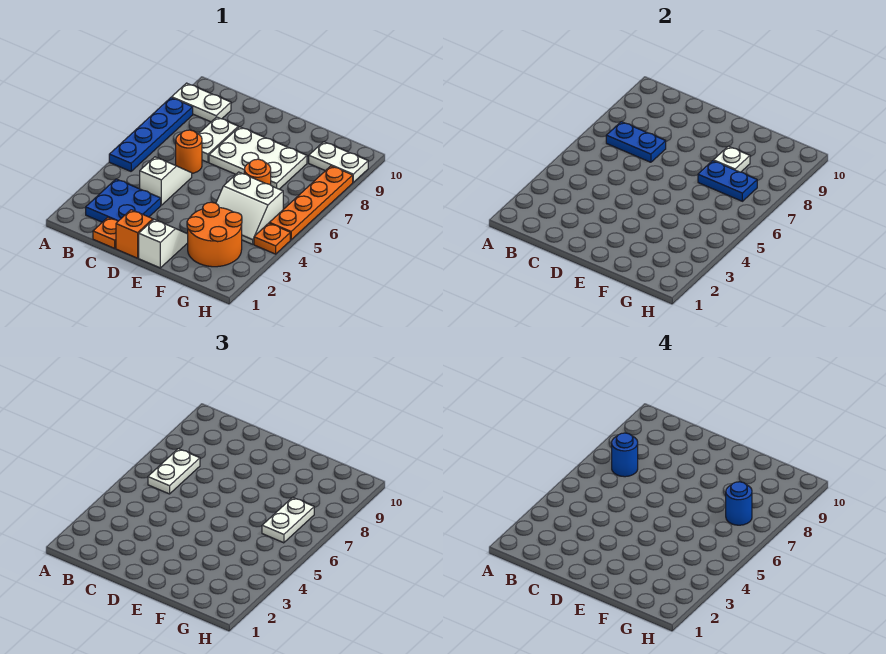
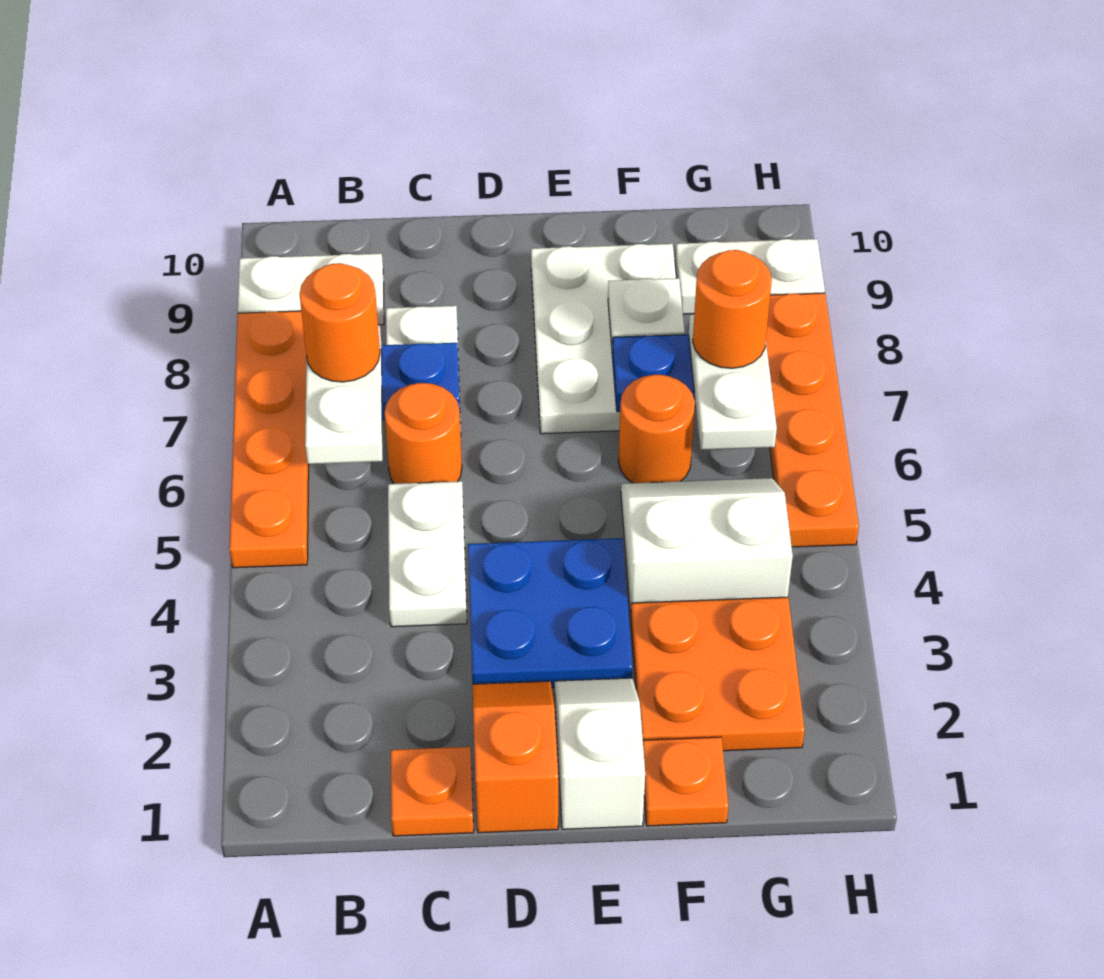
blue 1x4 plate [109,98,193,171] -> orange 1x4 plate [229,311,309,568]
blue 2x2 plate [86,179,161,222] -> blue 2x2 plate moved to [468,538,633,688]
blue 1x1 round brick [612,433,638,477] -> orange 1x1 round brick [299,263,380,382]
white 1x2 slope [140,157,192,205] -> white 1x2 plate [388,481,467,627]
white 2x3 plate [209,127,307,189] -> white 2x3 plate turned to [531,244,676,434]
orange 2x2 round brick [187,202,242,267] -> orange 2x2 plate [631,597,805,751]
white 2x2 slope [216,172,283,244] -> white 2x2 slope turned to [621,478,793,617]
blue 1x1 round brick [726,482,752,525] -> orange 1x1 round brick [693,250,772,368]
orange 1x1 plate [254,223,290,254] -> orange 1x1 plate moved to [643,737,728,826]

